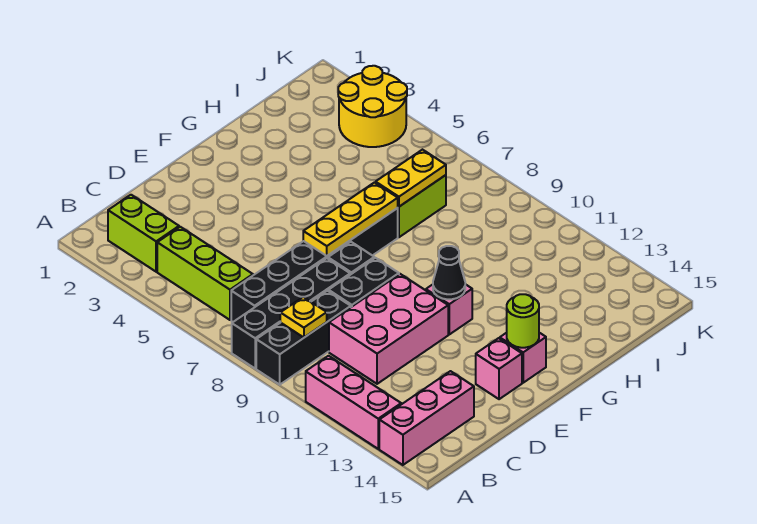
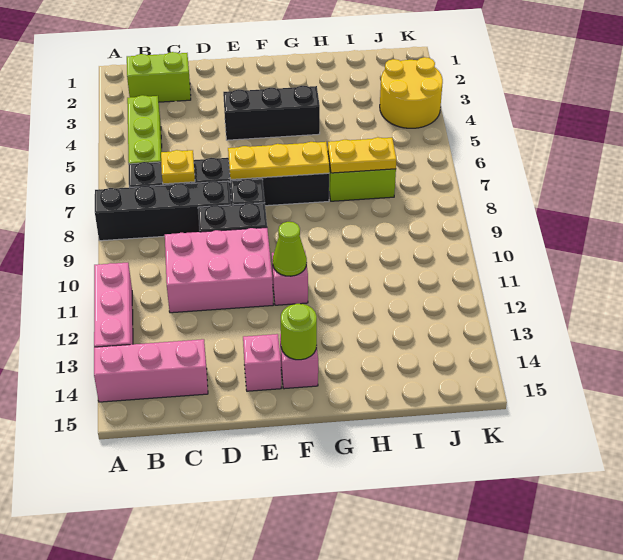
black 1x3 brick [256,291,351,385] -> black 1x3 brick moved to [223,86,320,140]
lime 1x2 brick [108,195,179,272] -> lime 1x2 brick turned to [127,52,191,102]
yellow 1x1 plate [280,297,327,337] -> yellow 1x1 plate moved to [161,150,195,184]
black 1x1 cone [433,246,465,299] -> lime 1x1 cone [273,222,307,276]

